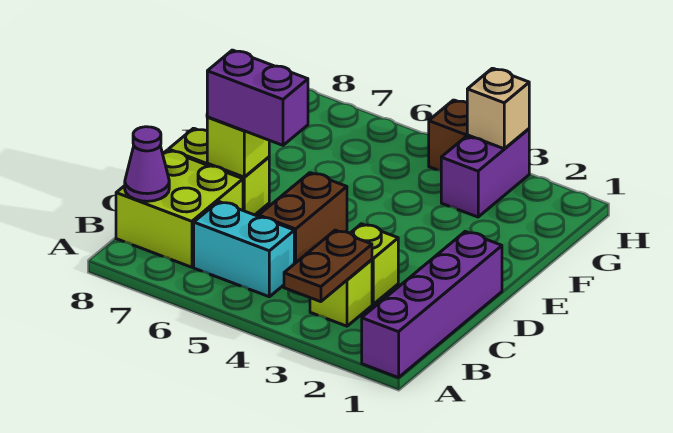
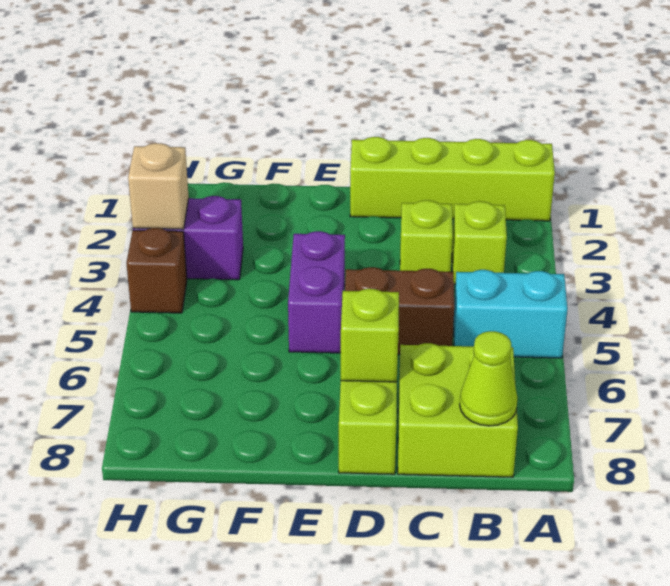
purple 1x4 brick [362,232,502,378] -> lime 1x4 brick [350,137,555,221]
brown 1x2 plate [284,230,372,302] -> none
cyan 1x2 brick [194,202,294,297] -> cyan 1x2 brick turned to [454,270,567,358]
purple 1x1 cone [125,127,169,201] -> lime 1x1 cone [460,331,518,426]
purple 1x2 brick [207,50,308,145] -> purple 1x2 brick moved to [288,231,345,353]

